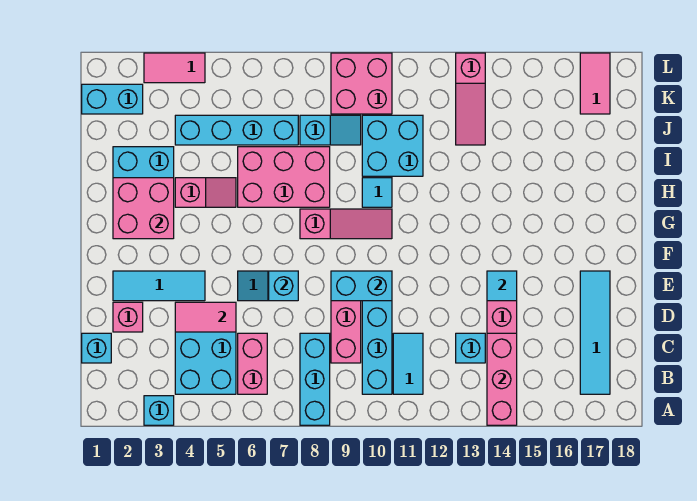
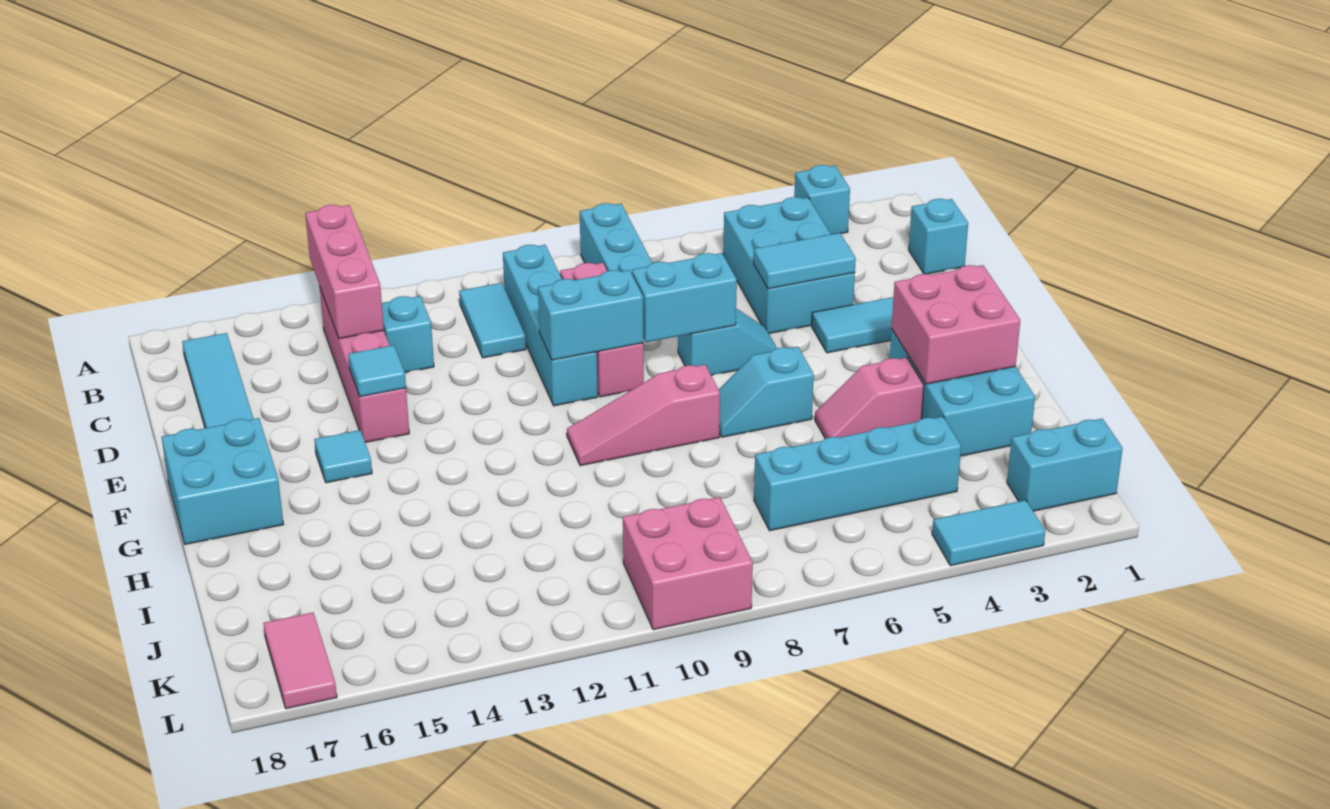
pink 1x2 brick [238,333,267,394] -> none
pink 1x1 brick [113,302,143,332] -> none
pink 1x2 tile [175,302,236,332] -> cyan 1x2 tile [753,233,856,289]
cyan 1x1 brick [269,271,298,301] -> cyan 1x2 brick [632,253,737,342]
pink 2x3 brick [238,147,330,207] -> none
cyan 1x1 tile [362,178,392,207] -> cyan 1x1 tile moved to [314,430,372,483]
cyan 2x2 brick [362,115,423,176] -> cyan 2x2 brick moved to [162,418,284,544]
cyan 1x2 slope [300,115,361,145] -> cyan 1x2 slope moved to [719,347,814,437]
pink 1x3 slope [456,53,485,145] -> none
pink 1x2 tile [144,53,205,83] -> cyan 1x2 tile [932,500,1045,566]

